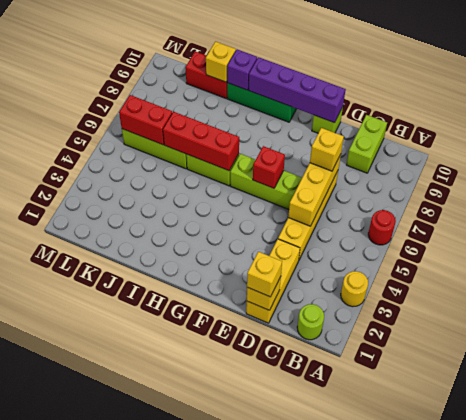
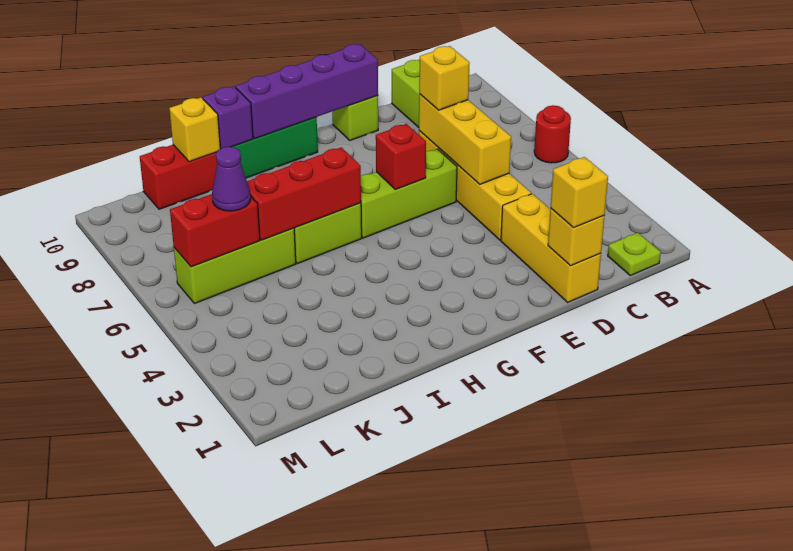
yellow 1x1 round brick [341,271,368,307] -> none
lime 1x1 round brick [297,304,324,340] -> lime 1x1 plate [608,233,661,276]
none -> purple 1x1 cone [212,147,250,211]

